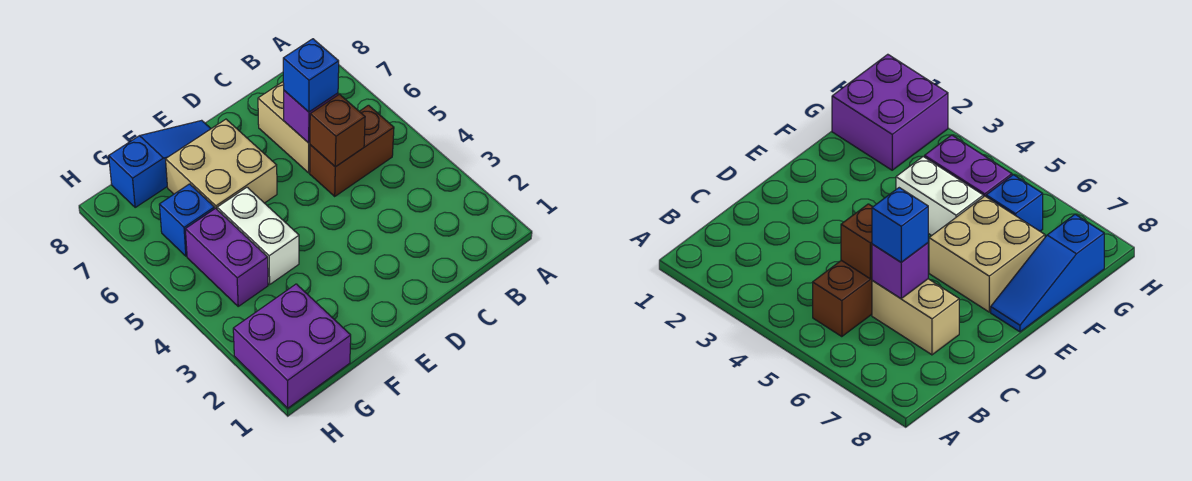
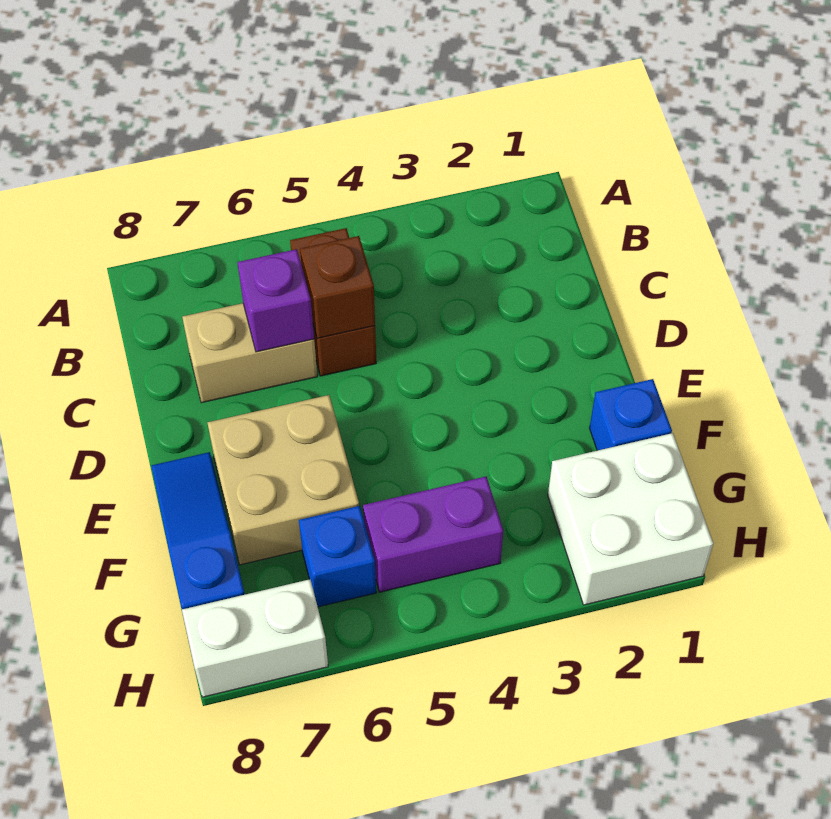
blue 1x1 brick [283,39,339,112] -> blue 1x1 brick moved to [590,379,672,451]
white 1x2 brick [217,187,299,284] -> white 1x2 brick moved to [182,579,328,697]
purple 2x2 brick [233,284,351,408] -> white 2x2 brick [548,433,713,605]

